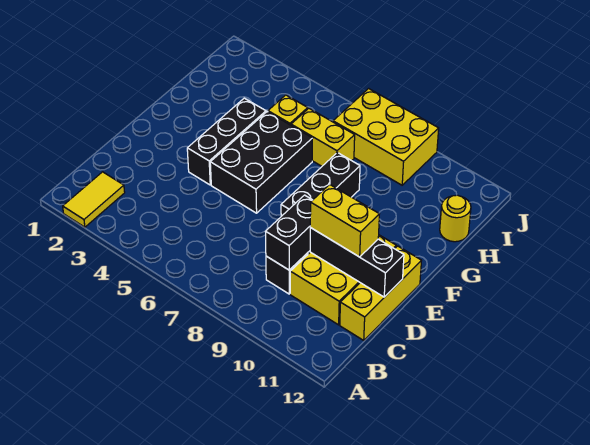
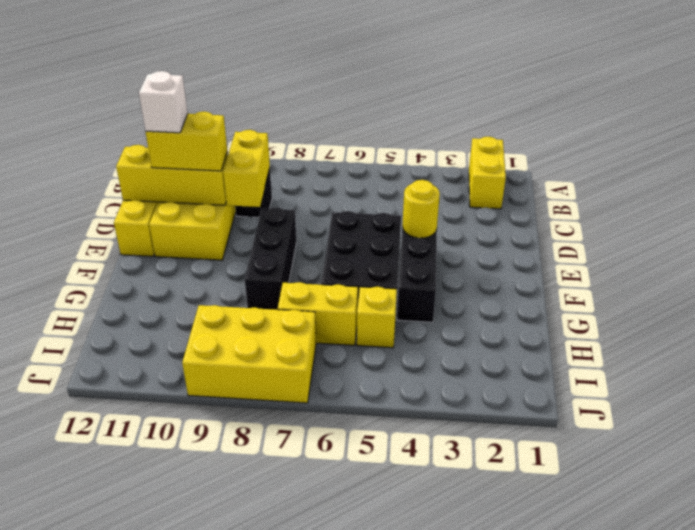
yellow 1x2 tile [63,172,125,227] -> yellow 1x2 brick [469,137,506,209]
black 1x2 brick [265,195,312,270] -> yellow 1x2 brick [223,130,270,207]
black 1x3 brick [310,228,404,297] -> yellow 1x3 brick [116,145,228,205]
none -> white 1x1 brick [139,71,188,133]
yellow 1x1 round brick [440,195,471,242] -> yellow 1x1 round brick moved to [402,180,440,238]

